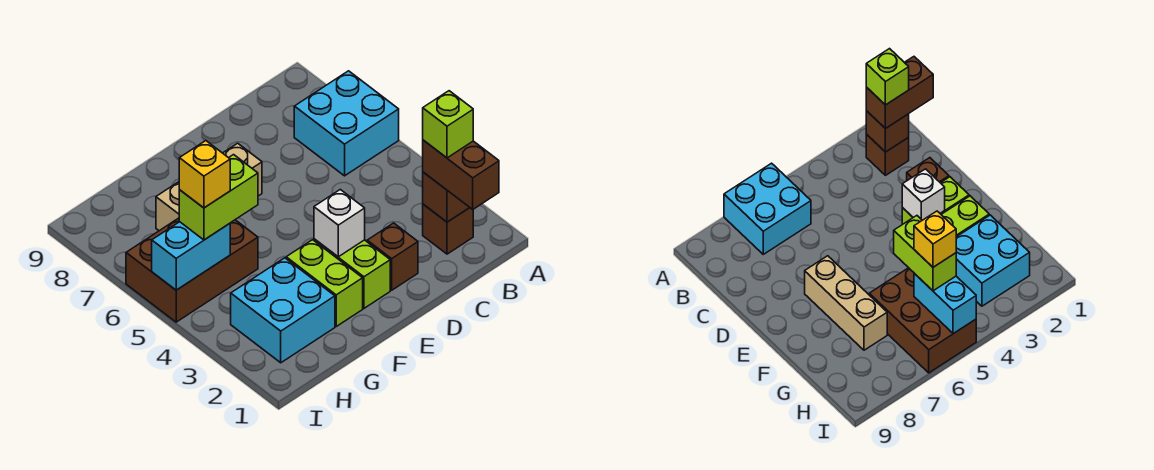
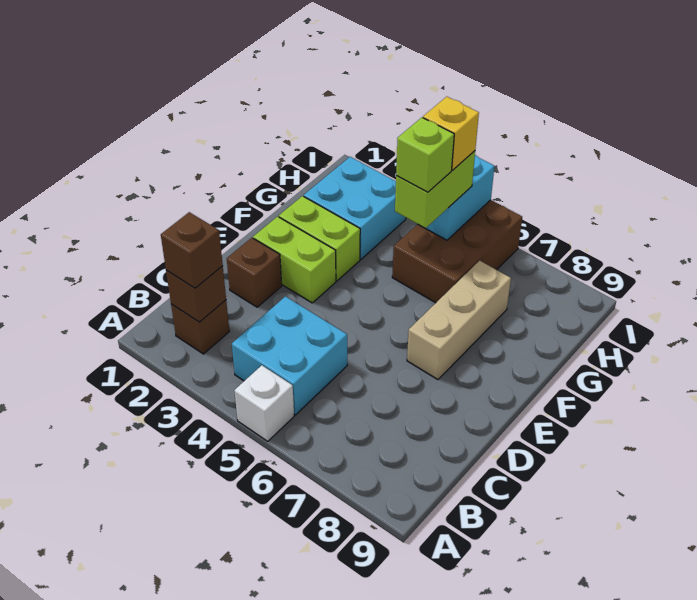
cyan 2x2 brick [294,71,399,176] -> cyan 2x2 brick moved to [232,296,347,415]
brown 1x2 brick [423,140,499,209] -> brown 1x1 brick [161,212,223,288]
lime 1x1 brick [423,91,473,158] -> lime 1x1 brick moved to [396,118,454,192]
white 1x1 brick [314,190,365,257] -> white 1x1 brick moved to [234,365,294,441]

